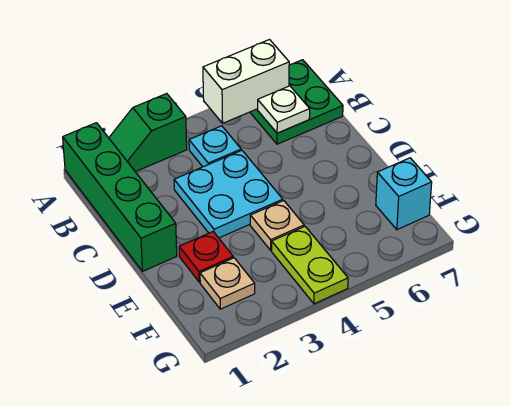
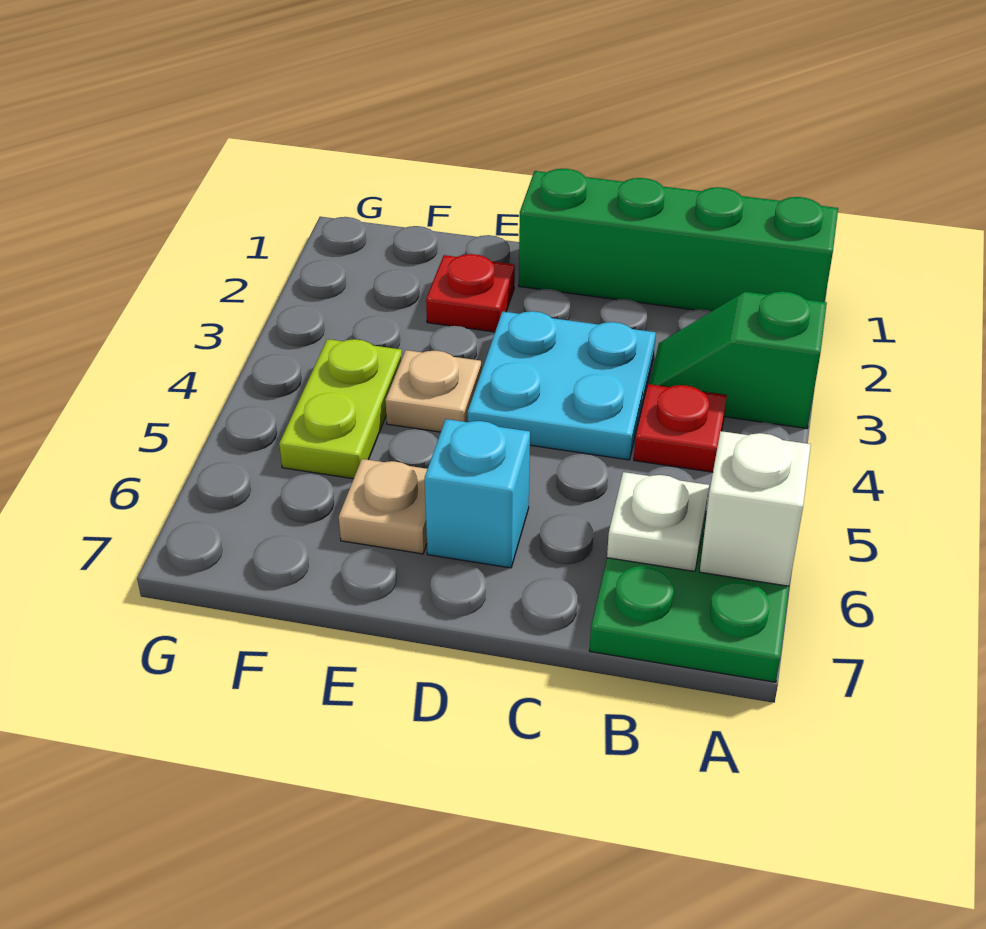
green 1x2 slope [109,94,187,172] -> green 1x2 slope turned to [649,291,827,429]
white 1x2 brick [203,40,289,123] -> white 1x1 brick [700,431,811,586]
cyan 1x1 plate [189,126,241,167] -> red 1x1 plate [634,384,727,472]
tan 1x1 plate [200,258,255,309] -> tan 1x1 plate moved to [339,459,427,554]
lime 1x2 plate [272,226,348,304] -> lime 1x2 plate turned to [279,339,402,479]
cyan 1x1 brick [376,158,432,230] -> cyan 1x1 brick moved to [425,419,530,568]

